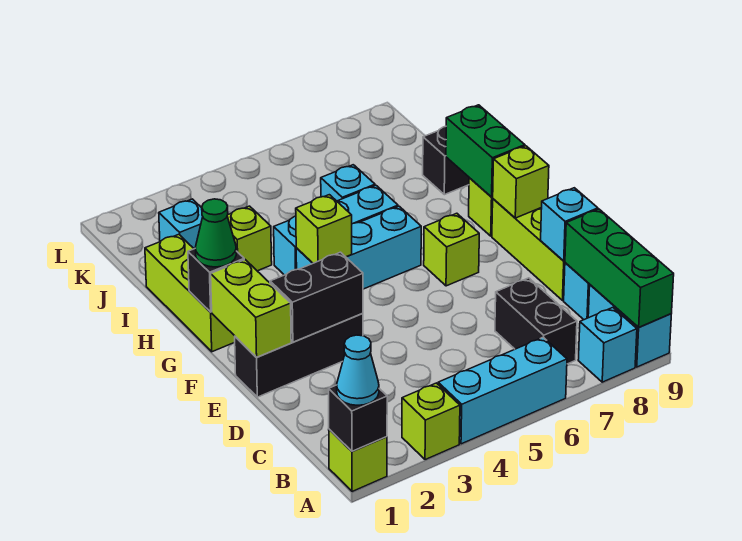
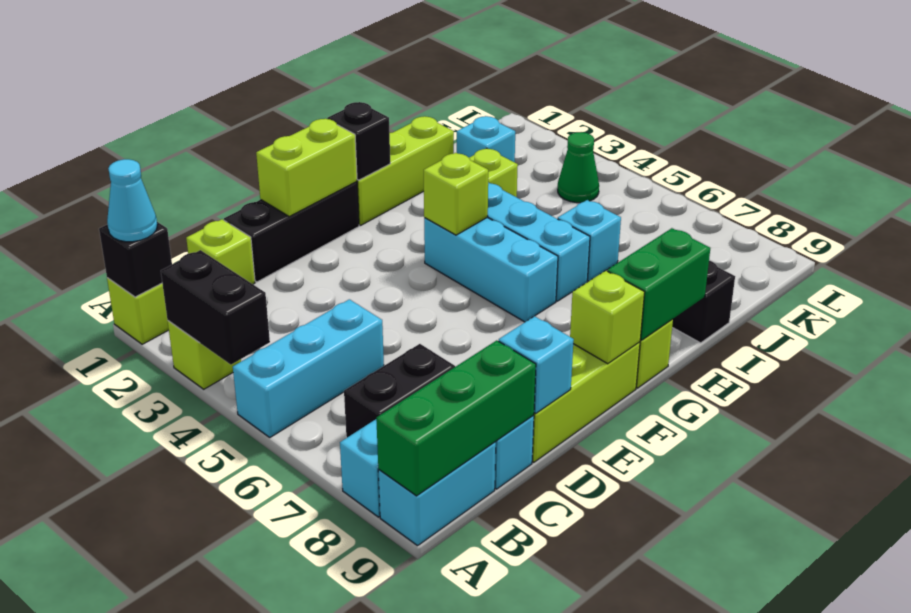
cyan 1x3 brick [438,337,567,444] -> cyan 1x3 brick turned to [233,299,384,437]
black 1x3 brick [235,313,363,397] -> black 1x3 brick turned to [224,182,359,282]
black 1x2 brick [270,252,363,342] -> black 1x2 brick moved to [161,250,270,365]
lime 1x1 brick [424,213,479,286] -> lime 1x1 brick moved to [186,219,255,284]
green 1x1 cone [195,199,236,267] -> green 1x1 cone moved to [558,132,599,203]

